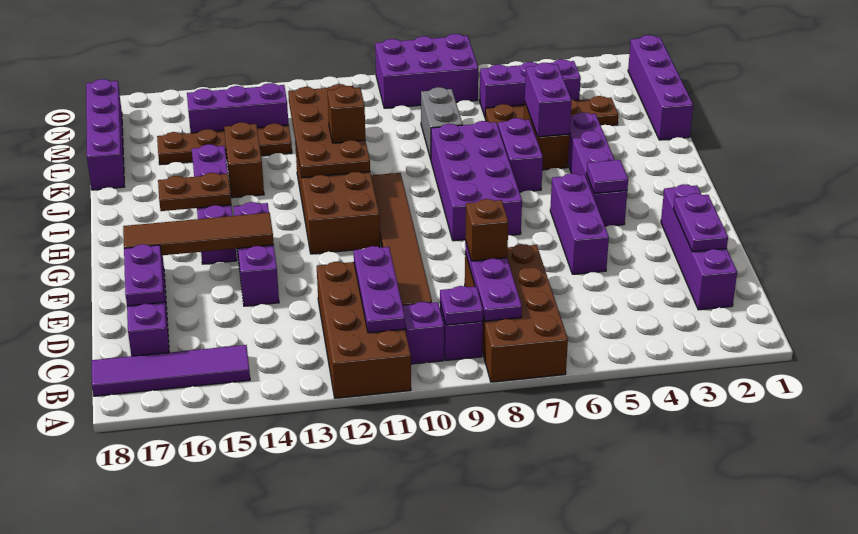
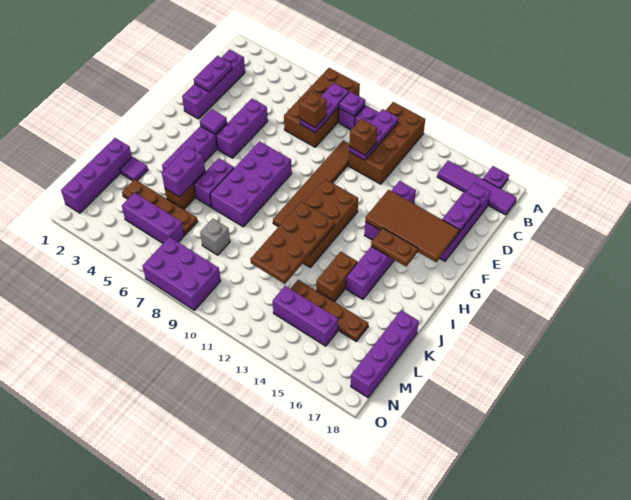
none -> purple 1x1 plate [483,166,509,189]
brown 1x4 tile [123,213,274,255] -> brown 2x4 tile [365,190,459,262]
brown 1x1 brick [328,86,365,143] -> brown 1x1 brick moved to [349,119,377,155]
none -> purple 1x1 tile [120,157,148,181]
grey 1x2 brick [421,87,463,159] -> grey 1x1 brick [200,219,230,255]

